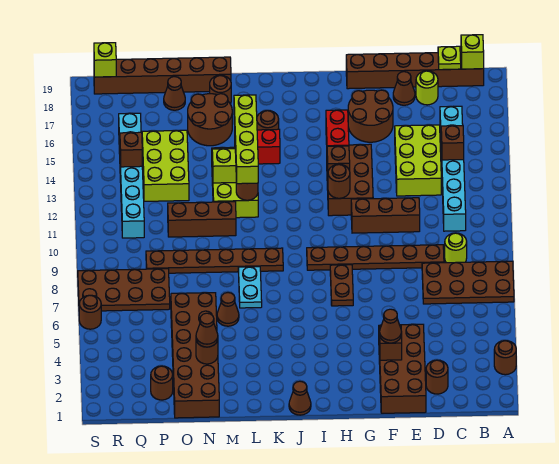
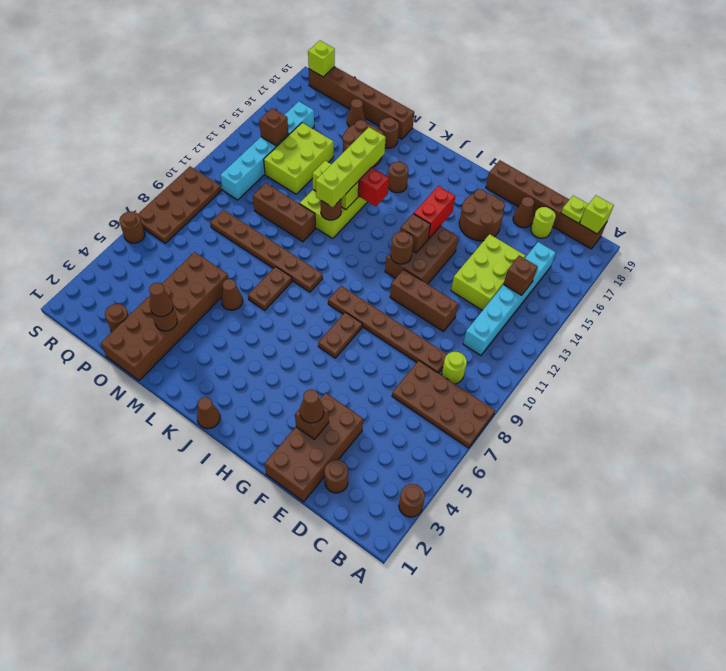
cyan 1x2 plate [238,267,262,308] -> brown 1x2 plate [248,267,292,310]
brown 2x4 plate [78,269,170,311] -> brown 2x4 plate turned to [138,167,221,243]

